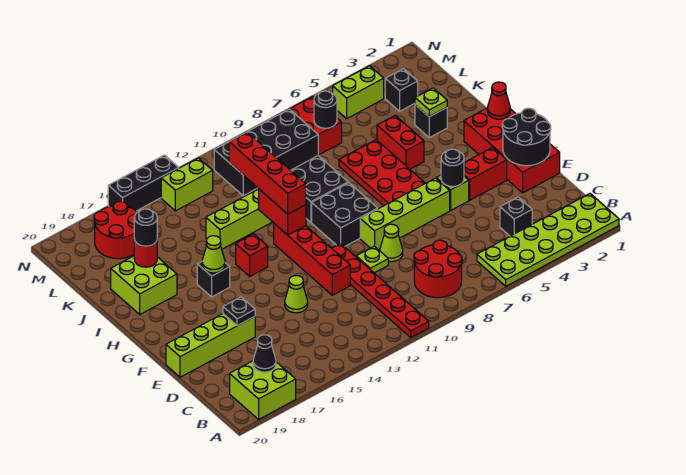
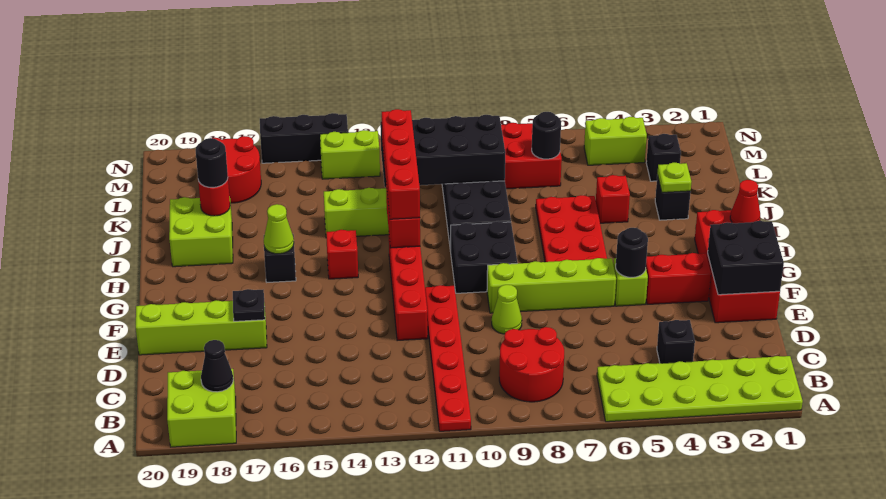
black 2x2 round brick [502,108,551,166] -> black 2x2 brick [708,221,784,295]
lime 1x1 plate [356,246,388,273] -> none
lime 1x1 cone [285,276,308,313] -> none
red 1x2 brick [377,116,424,169] -> red 1x1 brick [596,175,630,223]

